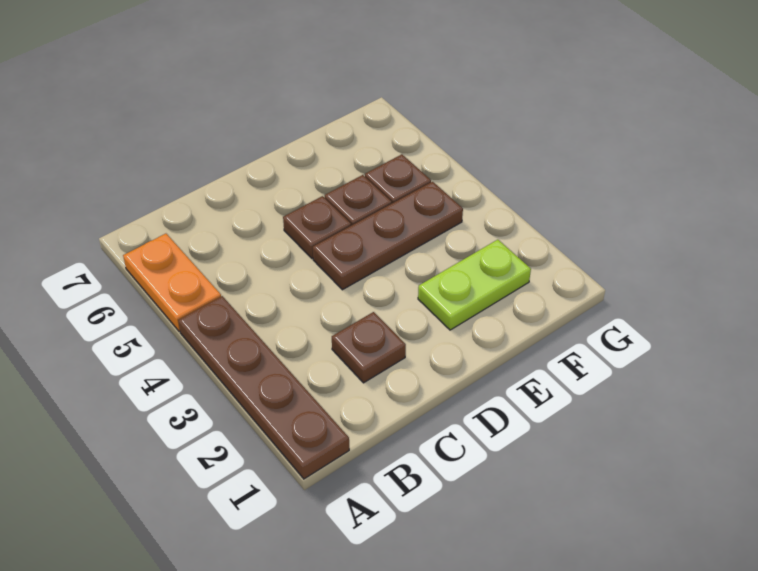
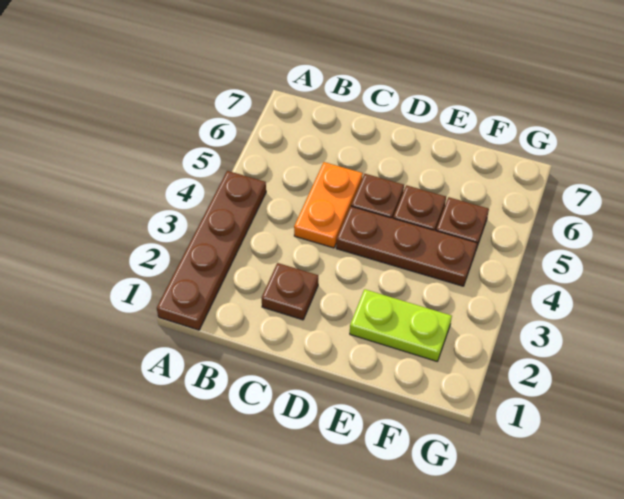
orange 1x2 plate [123,234,221,331] -> orange 1x2 plate moved to [294,162,363,248]

